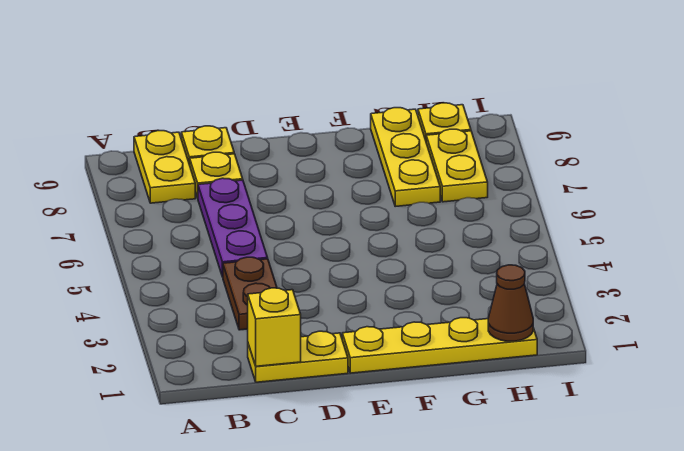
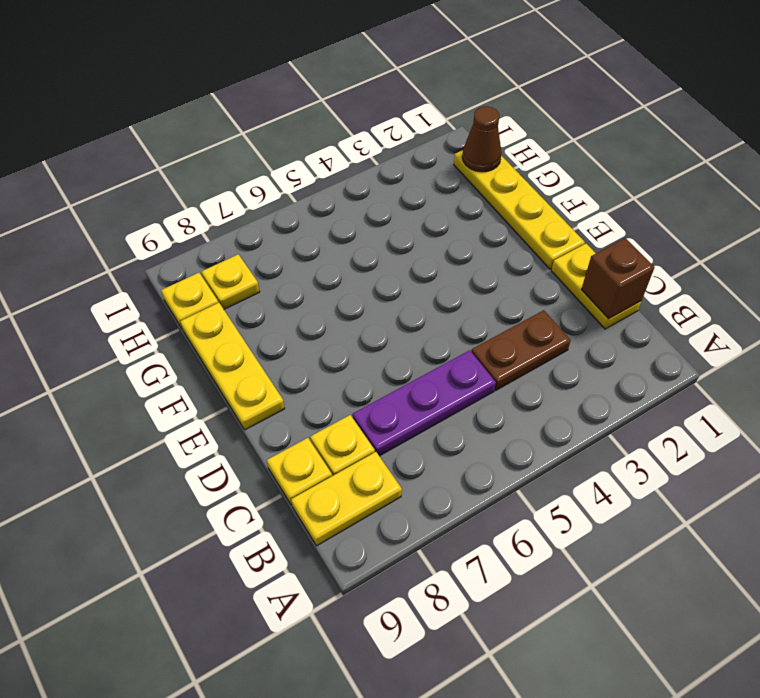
yellow 1x1 brick [248,288,301,366] -> brown 1x1 brick [581,238,655,319]
yellow 1x3 plate [371,108,440,206] -> yellow 1x3 plate turned to [180,303,285,430]
yellow 1x2 plate [426,129,488,202] -> yellow 1x1 plate [201,254,260,309]

